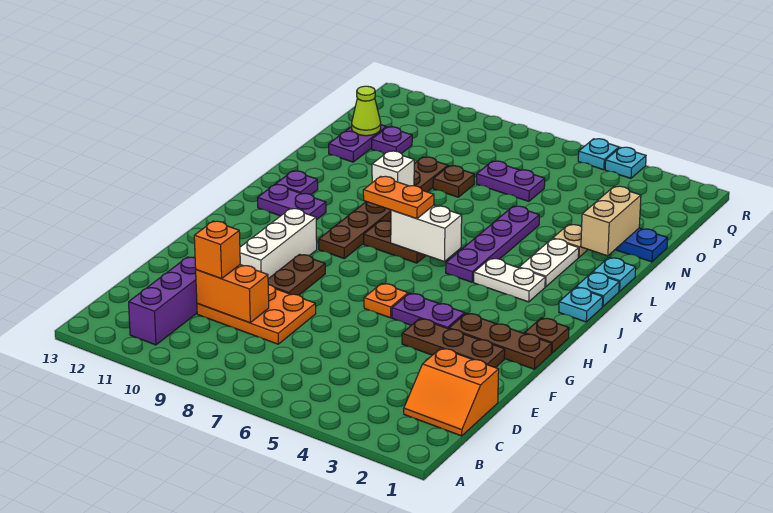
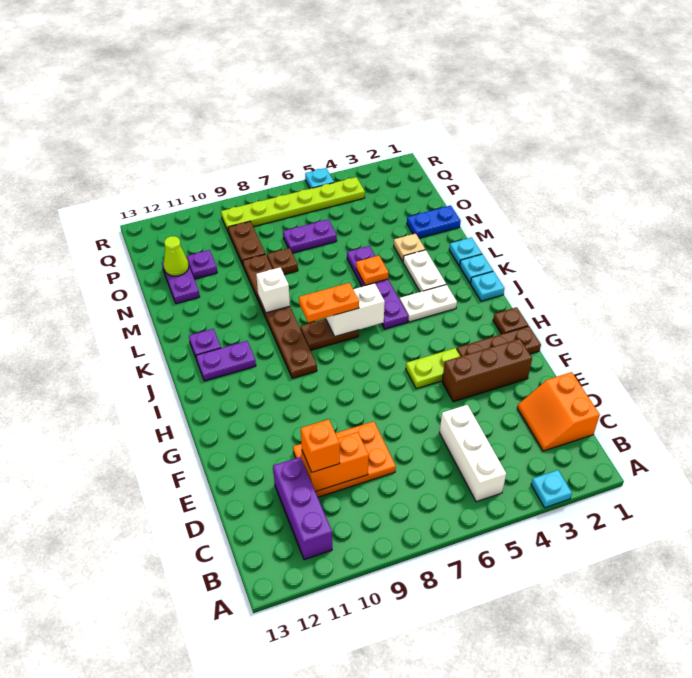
orange 2x2 slope [404,348,499,436] -> orange 2x2 slope turned to [517,372,600,451]
brown 1x3 plate [402,319,505,368] -> brown 1x3 brick [442,339,532,402]
brown 1x2 plate [268,254,325,295] -> brown 1x2 plate moved to [228,221,265,265]
white 1x3 brick [240,208,317,279] -> white 1x3 brick moved to [440,405,506,502]
purple 1x2 plate [392,293,465,329] -> lime 1x2 plate [406,348,460,389]
orange 1x1 plate [364,283,408,318] -> orange 1x1 plate moved to [356,256,388,285]
tan 1x2 brick [581,186,641,256] -> none
none -> lime 1x6 plate [221,177,365,233]
cyan 1x1 plate [605,147,646,178] -> cyan 1x1 plate moved to [531,470,572,508]

